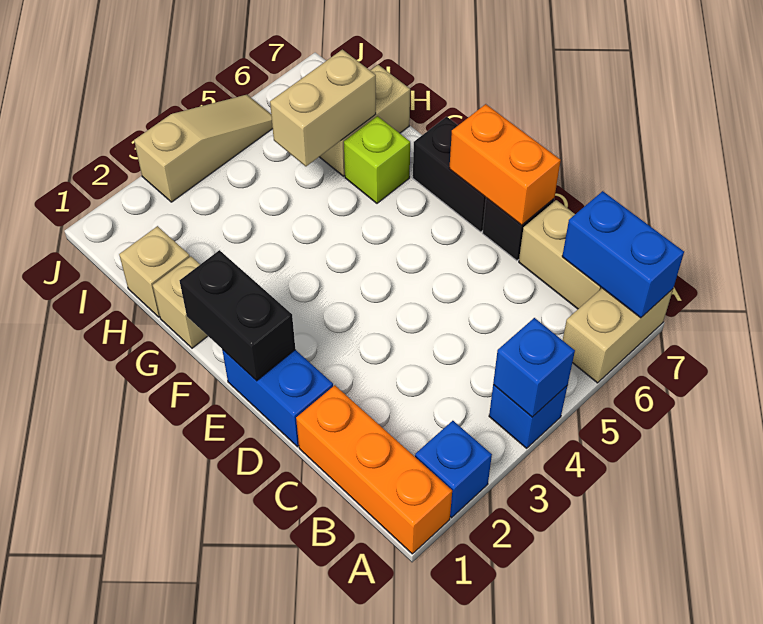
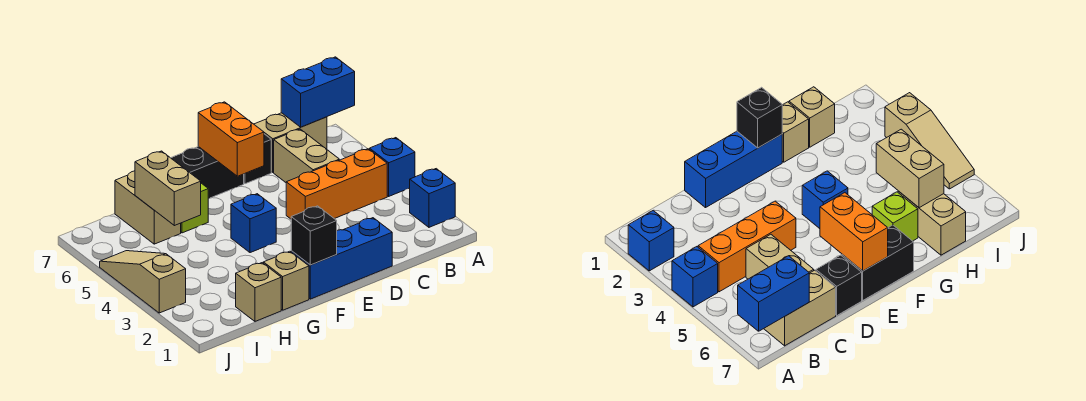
orange 1x3 brick [296,385,452,554] -> orange 1x3 brick moved to [286,149,387,219]
blue 1x1 brick [493,318,575,417] -> blue 1x1 brick moved to [231,194,276,253]
tan 1x2 brick [563,288,673,383] -> tan 1x2 brick moved to [274,129,339,182]
blue 1x2 brick [222,350,333,447] -> blue 1x3 brick [291,218,392,299]
orange 1x2 brick [449,104,561,225] -> orange 1x2 brick turned to [198,102,264,176]
black 1x2 brick [180,250,295,381] -> black 1x1 brick [291,206,337,265]

